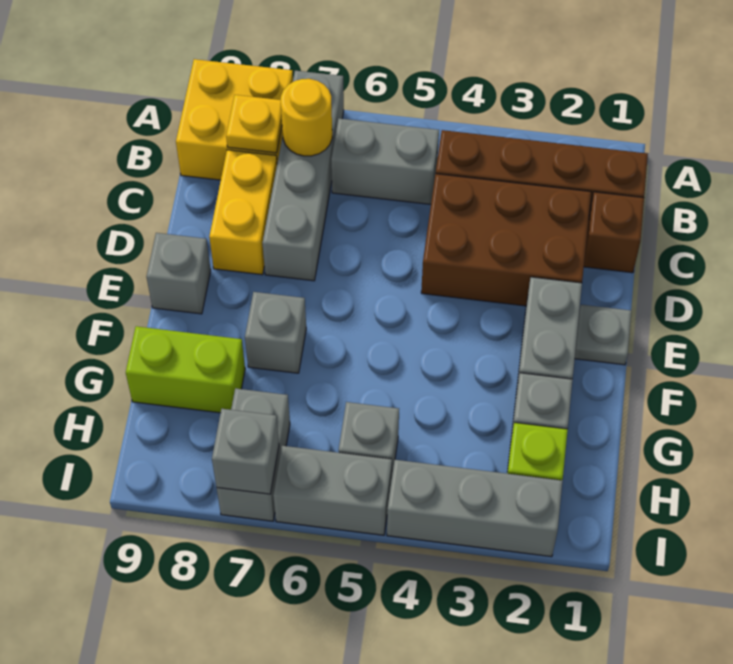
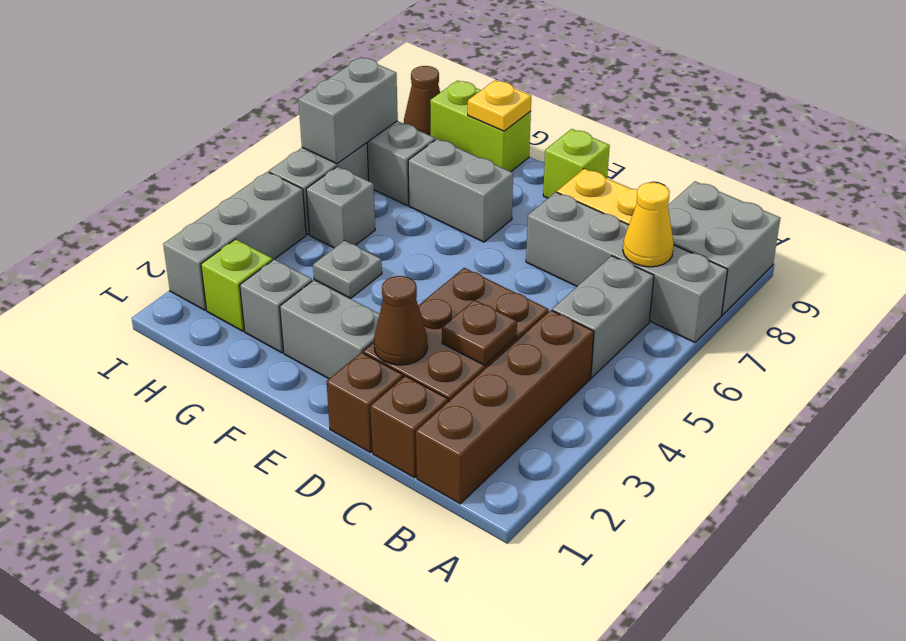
yellow 2x2 brick [176,59,293,180] -> grey 2x2 brick [668,181,780,315]
yellow 1x1 round brick [281,79,332,156] -> yellow 1x1 cone [623,182,674,267]
yellow 1x1 plate [226,95,282,153] -> yellow 1x1 plate moved to [468,80,531,131]
none -> brown 1x1 plate [442,300,517,365]
none -> brown 1x1 brick [327,352,403,453]
none -> brown 1x1 cone [374,276,428,365]
grey 1x1 plate [575,305,631,365] -> grey 1x1 plate moved to [313,240,382,298]
grey 1x1 brick [146,233,211,314] -> lime 1x1 brick [543,129,610,198]
grey 1x1 brick [245,292,306,373] -> grey 1x2 brick [408,139,513,242]
lime 1x2 brick [126,326,245,413] -> lime 1x2 brick turned to [430,80,531,172]
grey 1x1 brick [212,409,279,494] -> grey 1x2 brick [298,57,398,164]
none -> brown 1x1 cone [404,66,440,136]

